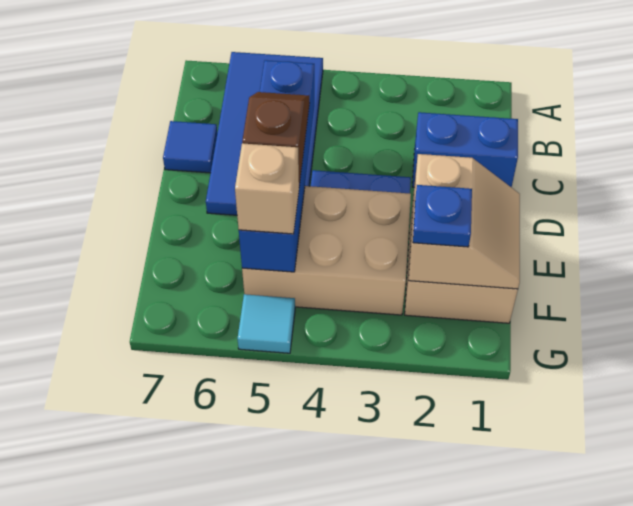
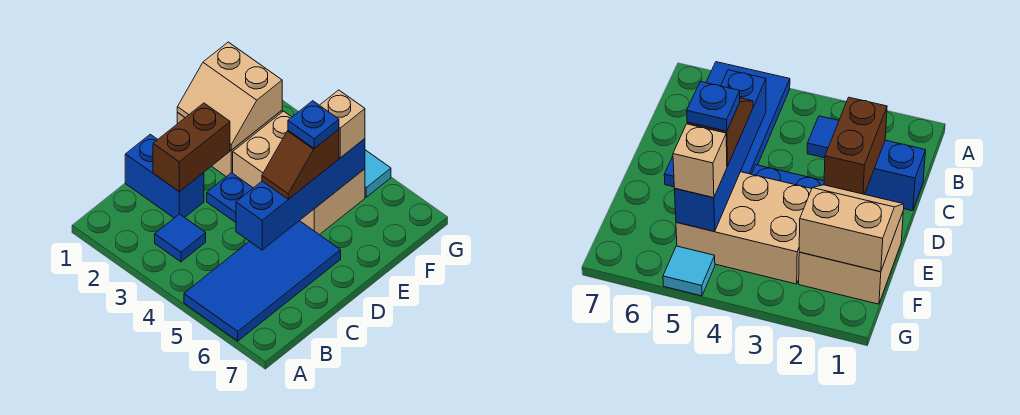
none -> brown 1x2 brick [153,103,230,192]
blue 1x1 tile [163,121,217,173] -> blue 1x1 tile moved to [155,214,206,262]
tan 2x2 slope [409,154,520,289] -> tan 2x2 slope turned to [177,42,282,150]
blue 1x1 plate [413,185,472,247] -> blue 1x1 plate moved to [288,101,339,148]

